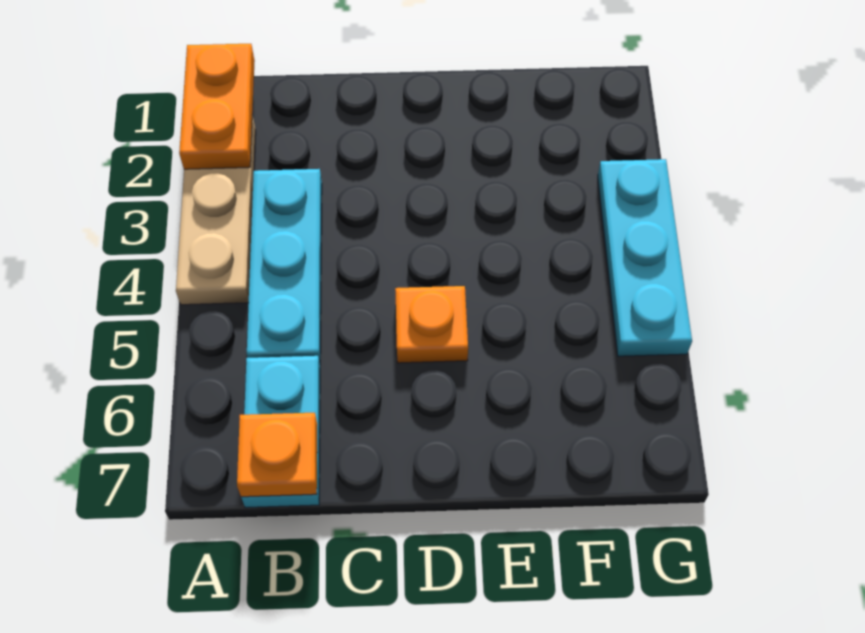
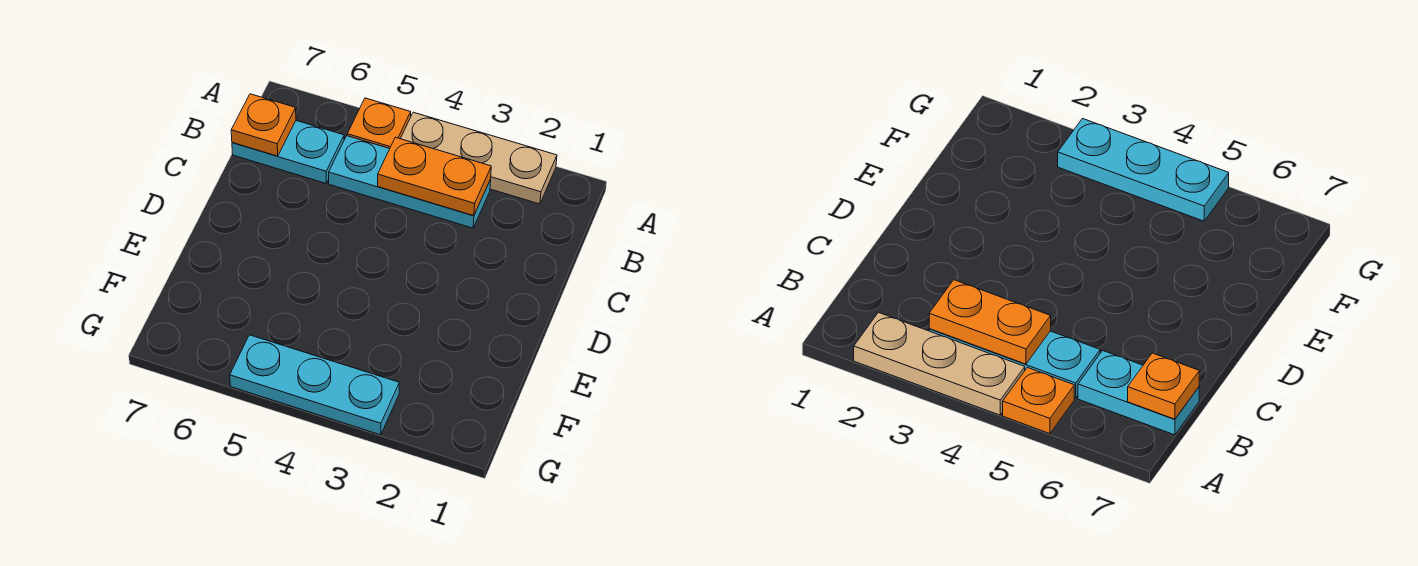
orange 1x2 plate [179,44,255,169] -> orange 1x2 plate moved to [378,137,491,216]
orange 1x1 plate [395,286,468,363] -> orange 1x1 plate moved to [347,98,411,149]

